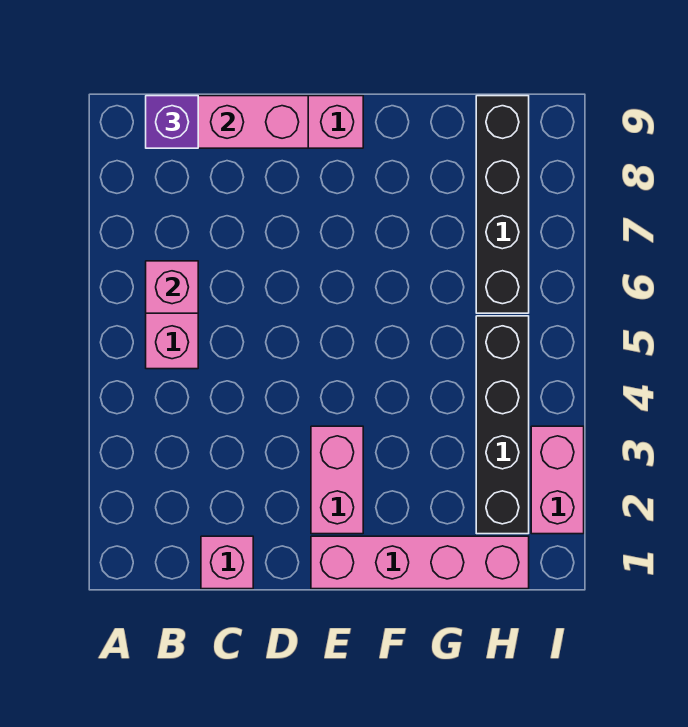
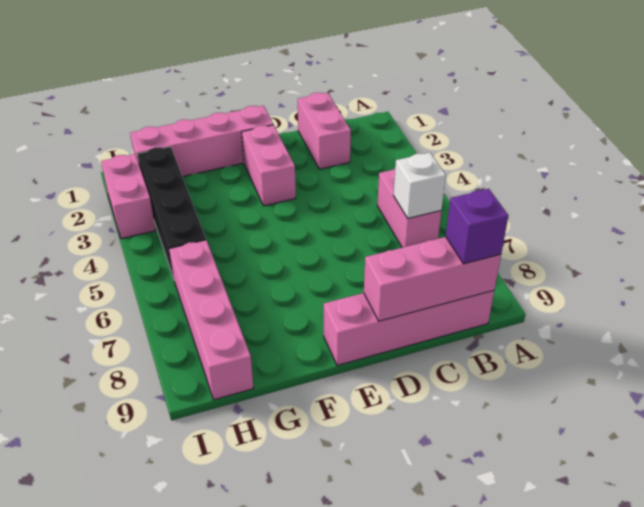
pink 1x1 brick [146,261,198,313] -> white 1x1 brick [393,153,446,218]
pink 1x1 brick [201,536,253,589] -> pink 1x2 brick [298,93,351,169]
black 1x4 brick [476,96,529,313] -> pink 1x4 brick [169,240,254,400]

